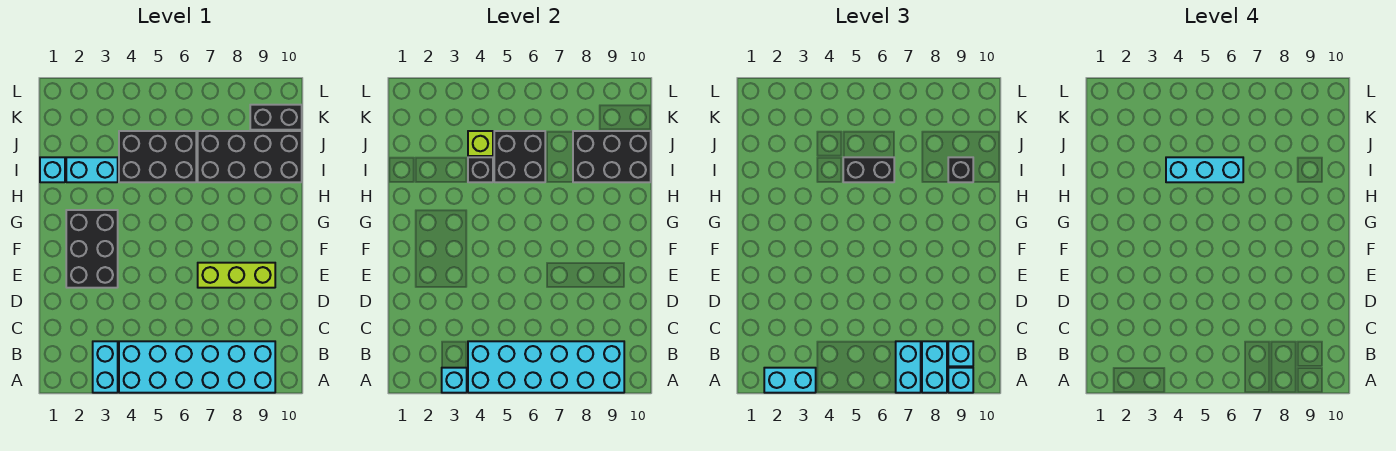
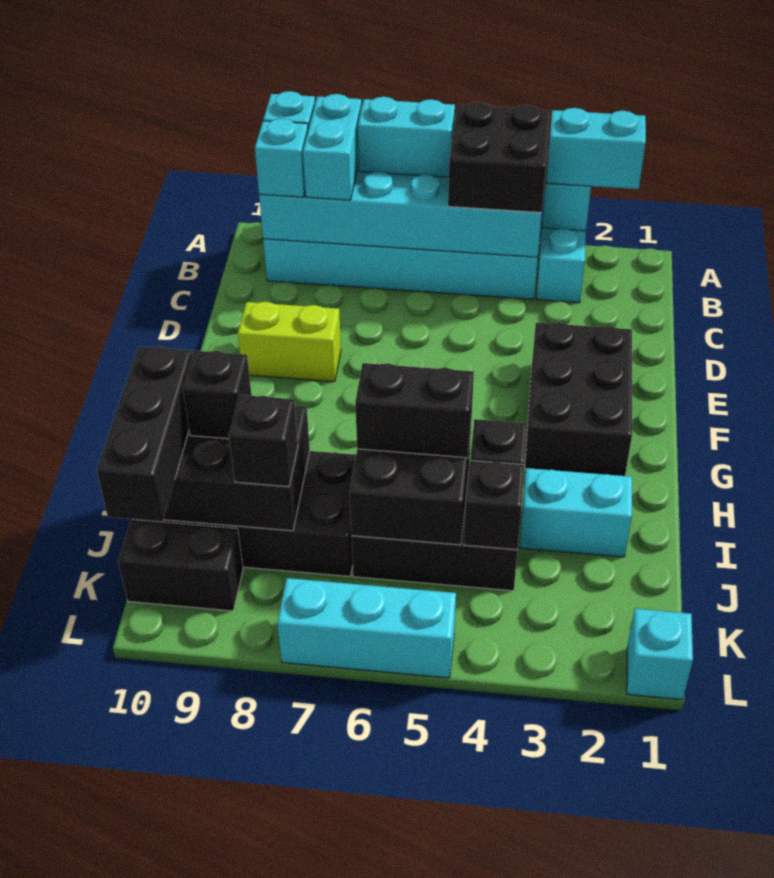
none -> black 2x2 brick [448,102,550,213]
cyan 1x2 brick [896,341,921,393] -> cyan 1x2 brick turned to [358,97,455,177]
lime 1x3 brick [198,263,275,288] -> lime 1x2 brick [238,302,341,382]
cyan 1x1 brick [40,157,65,182] -> cyan 1x1 brick moved to [627,609,693,700]
cyan 1x3 brick [1166,157,1243,182] -> cyan 1x3 brick moved to [277,578,456,678]
none -> black 1x3 brick [97,347,192,522]
lime 1x1 brick [468,131,493,156] -> black 1x1 brick [464,460,524,550]
none -> black 1x1 brick [229,395,298,487]

